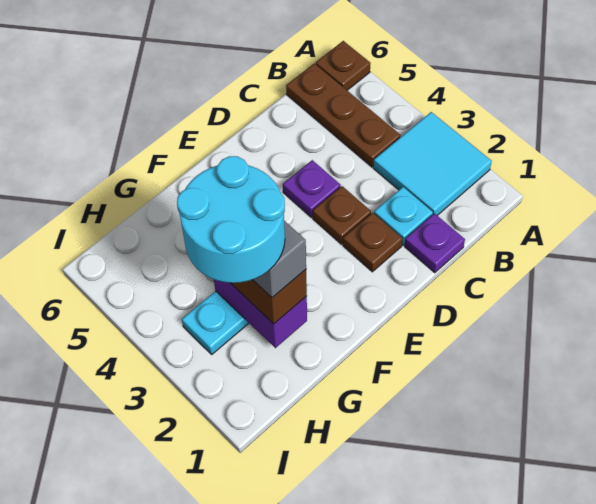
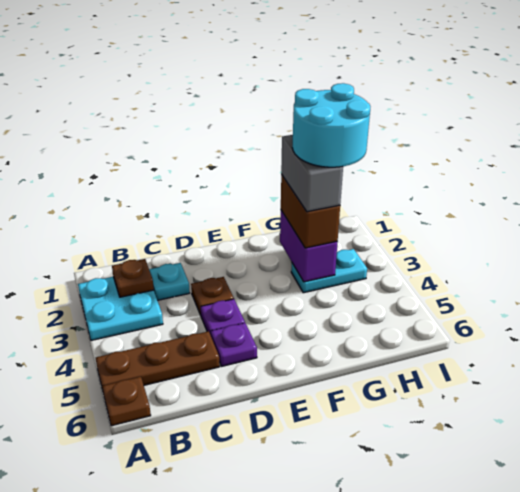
cyan 2x2 tile [373,112,492,215] -> cyan 2x2 plate [78,277,163,340]
brown 1x3 plate [286,63,401,167] -> brown 1x3 plate turned to [96,331,220,390]
purple 1x1 plate [405,213,465,273] -> purple 1x1 plate moved to [211,323,257,366]
brown 1x1 plate [343,213,402,272] -> brown 1x1 plate moved to [112,259,154,297]

